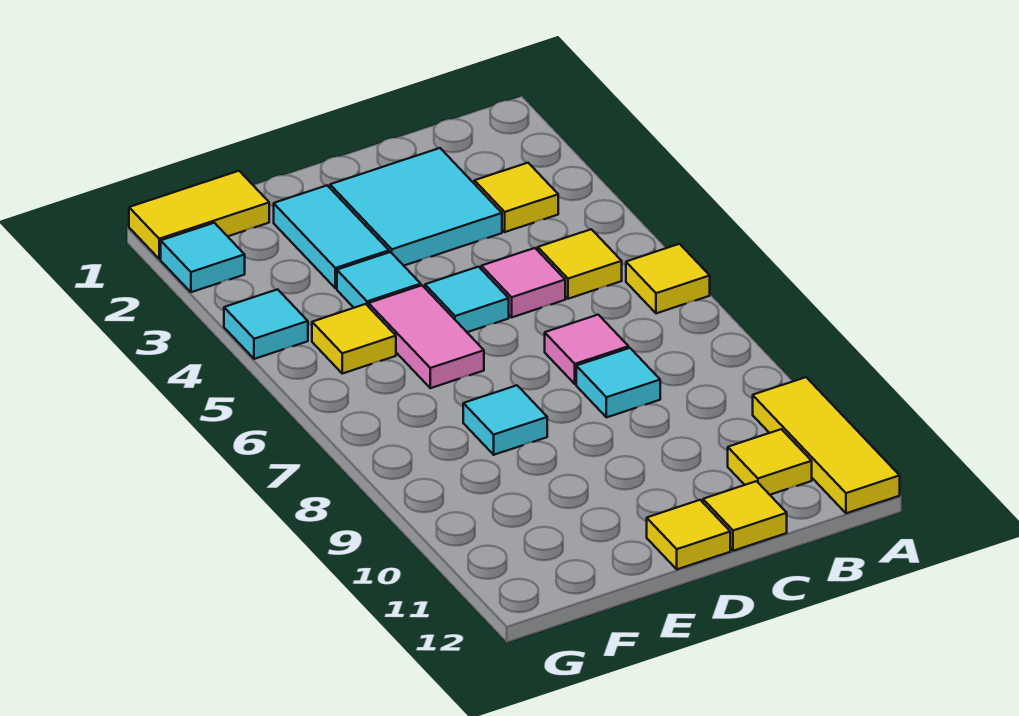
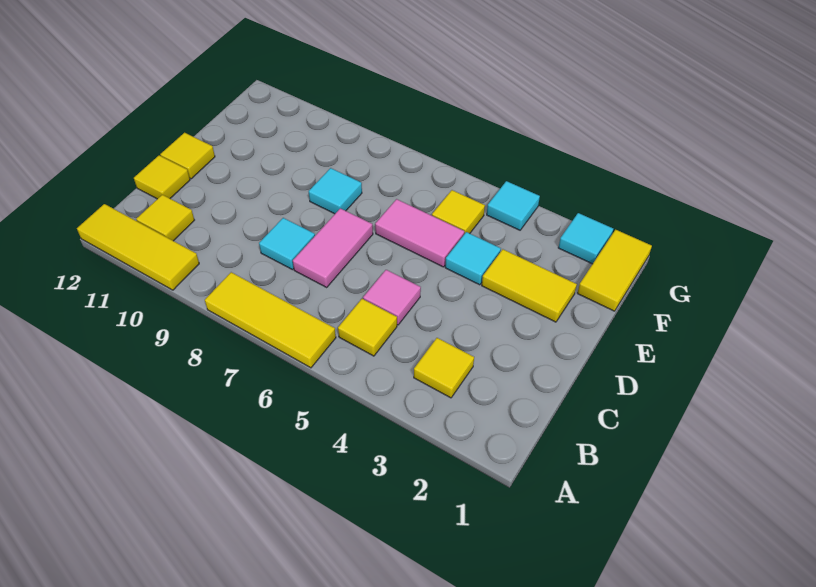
yellow 1x1 tile [626,244,710,313] -> yellow 1x3 tile [205,272,336,368]
cyan 2x2 tile [330,148,502,266] -> none
pink 1x1 tile [545,315,629,384] -> pink 1x2 tile [293,208,373,287]
cyan 1x1 tile [425,267,509,332] -> none
cyan 1x2 tile [274,186,389,288] -> yellow 1x2 tile [482,249,577,322]

